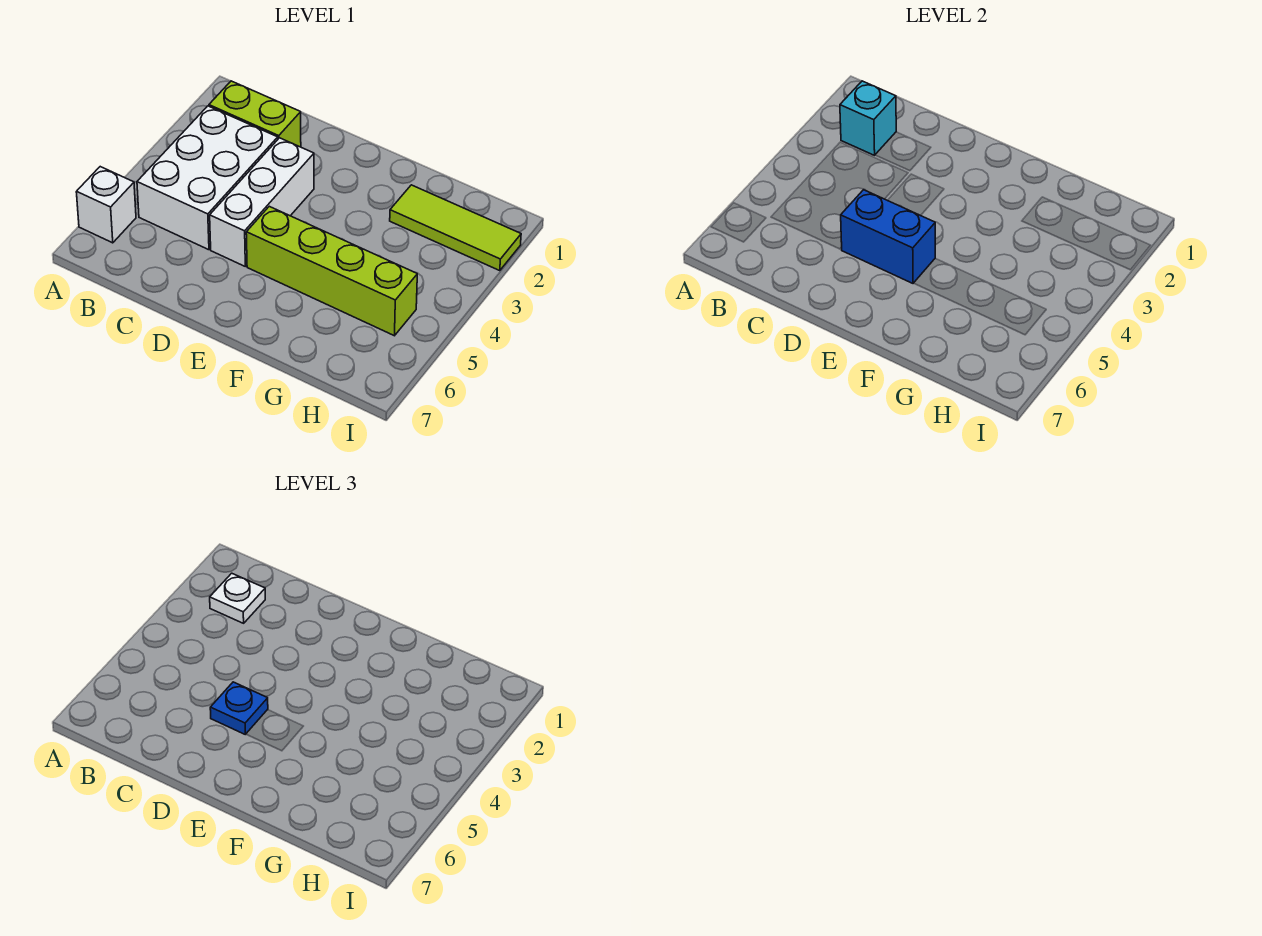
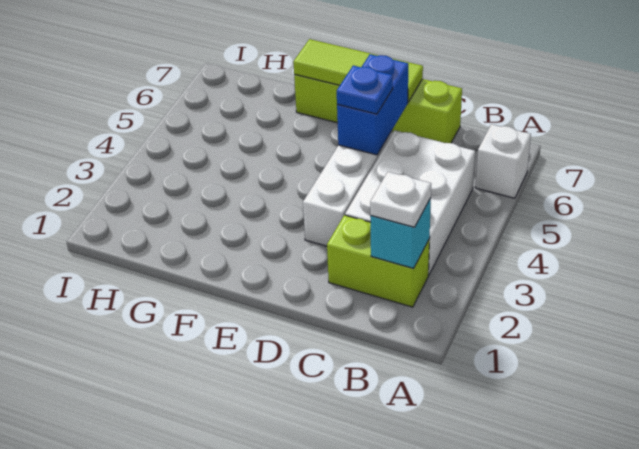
blue 1x2 brick [841,190,935,283] -> blue 1x2 brick turned to [337,54,408,155]
lime 1x4 brick [246,206,417,336] -> lime 1x4 brick moved to [294,75,462,143]
lime 1x3 tile [390,185,521,271] -> lime 1x3 tile moved to [293,39,423,102]

